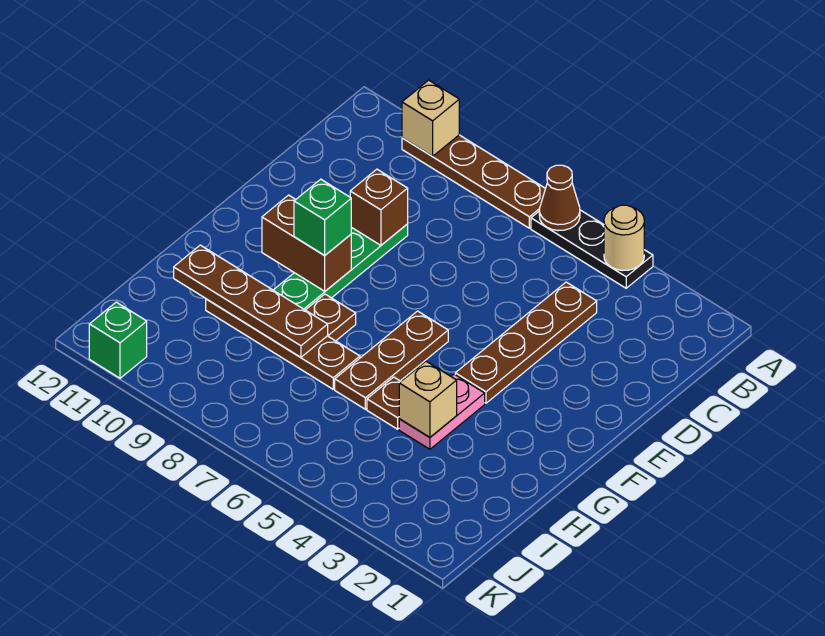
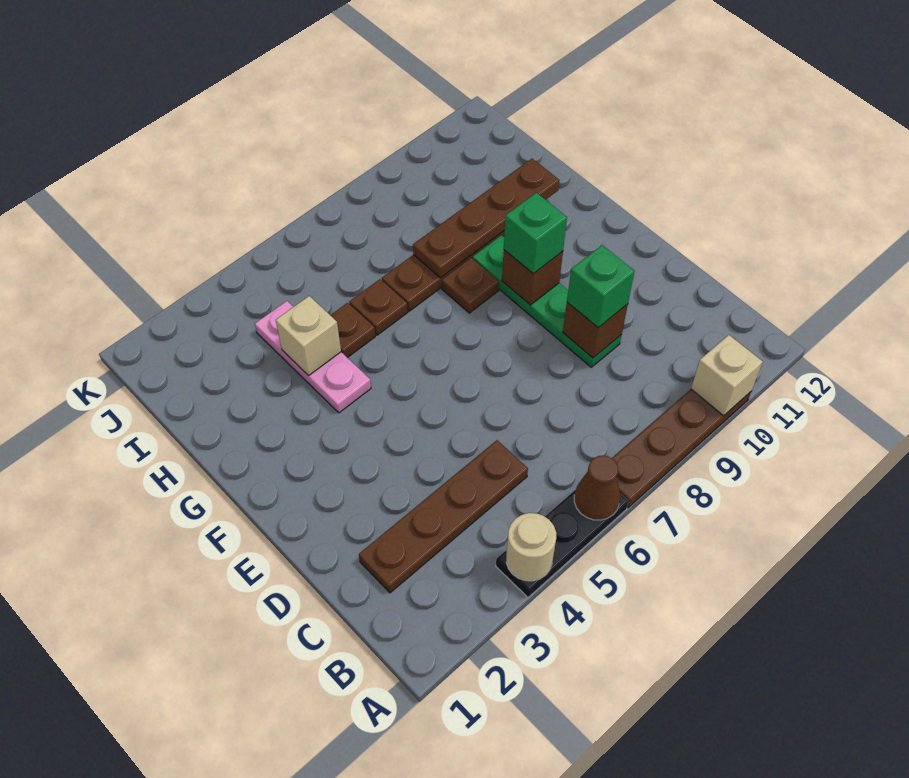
brown 1x4 plate [455,282,597,403] -> brown 1x4 plate turned to [359,440,528,593]
brown 1x3 plate [335,311,448,409] -> brown 1x1 plate [349,279,408,335]
brown 1x2 brick [262,195,351,291] -> brown 1x1 brick [502,250,563,305]
pink 1x2 plate [399,374,485,449] -> pink 1x3 plate [255,301,371,413]
green 1x1 brick [89,302,147,378] -> green 1x1 brick moved to [567,245,635,328]

